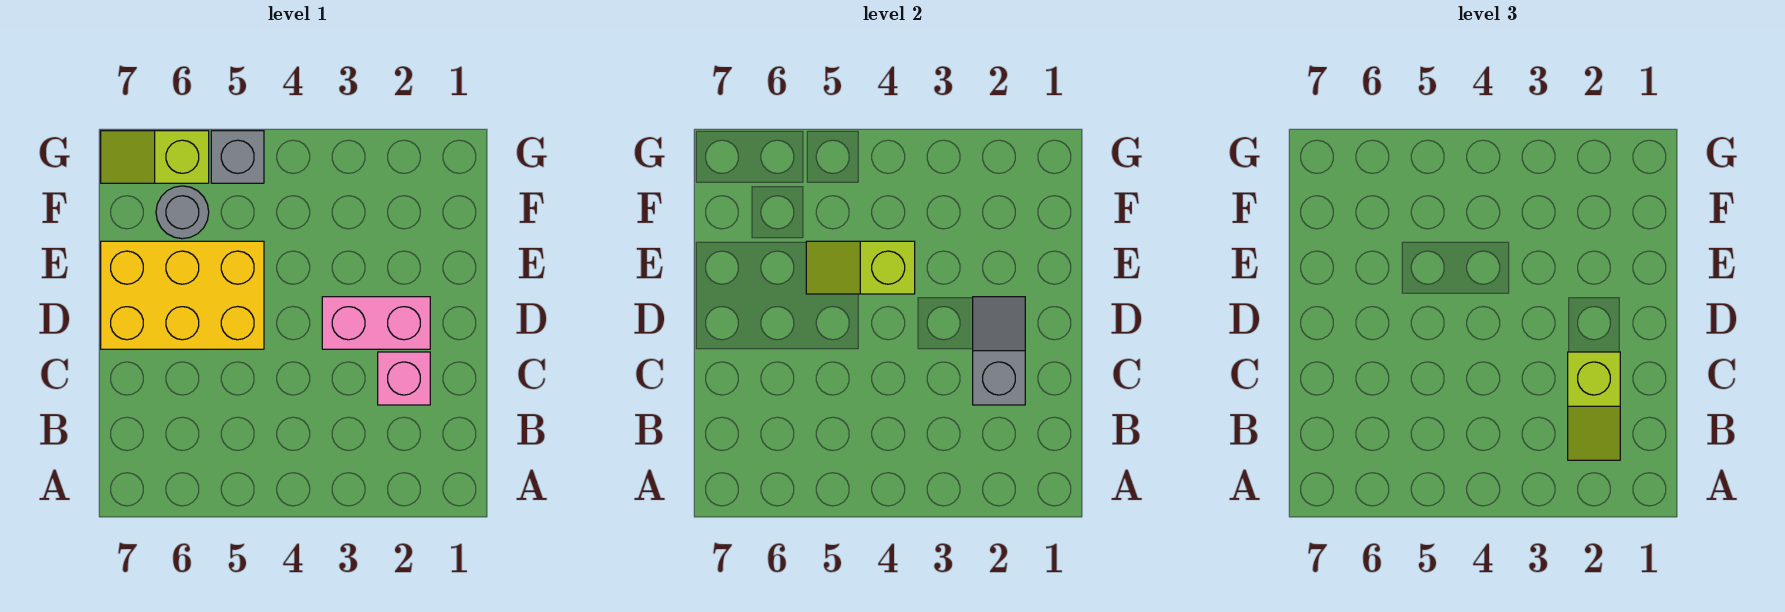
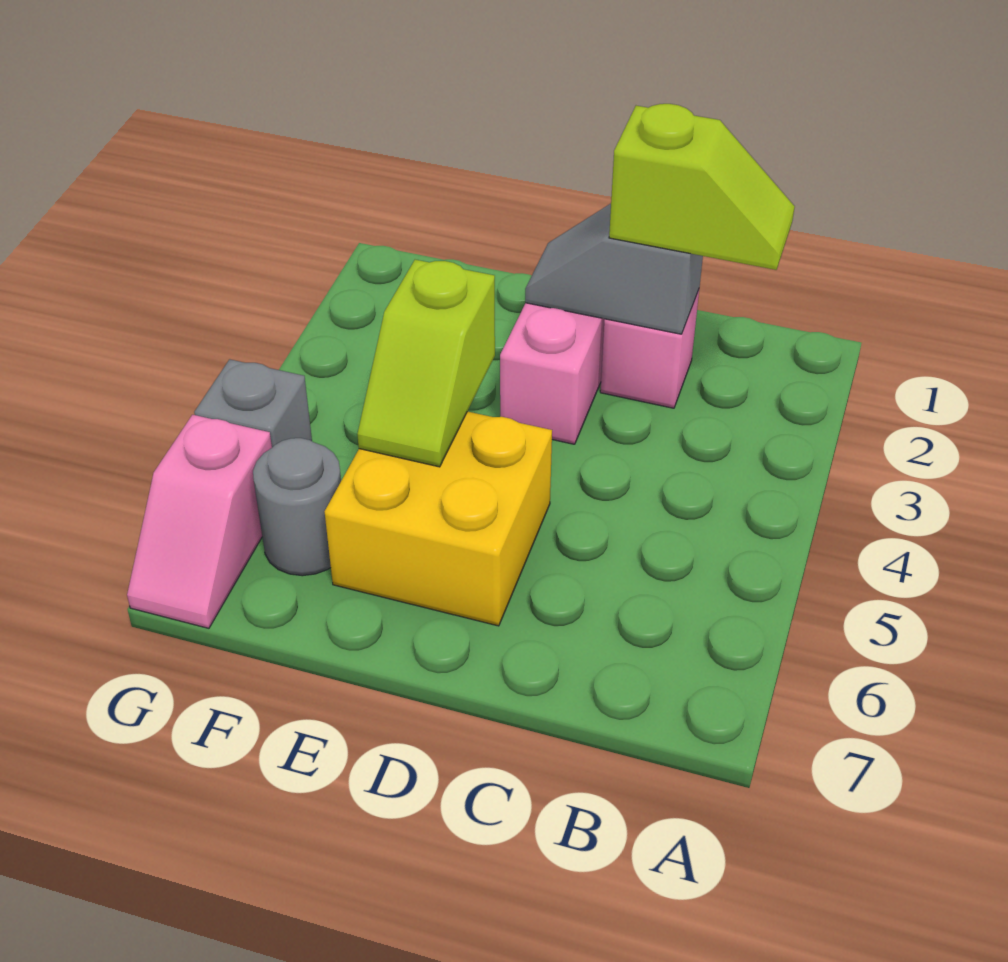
yellow 2x3 brick [101,241,264,349] -> yellow 2x2 brick [324,411,552,626]
lime 1x2 slope [101,131,209,183] -> pink 1x2 slope [127,415,272,628]

